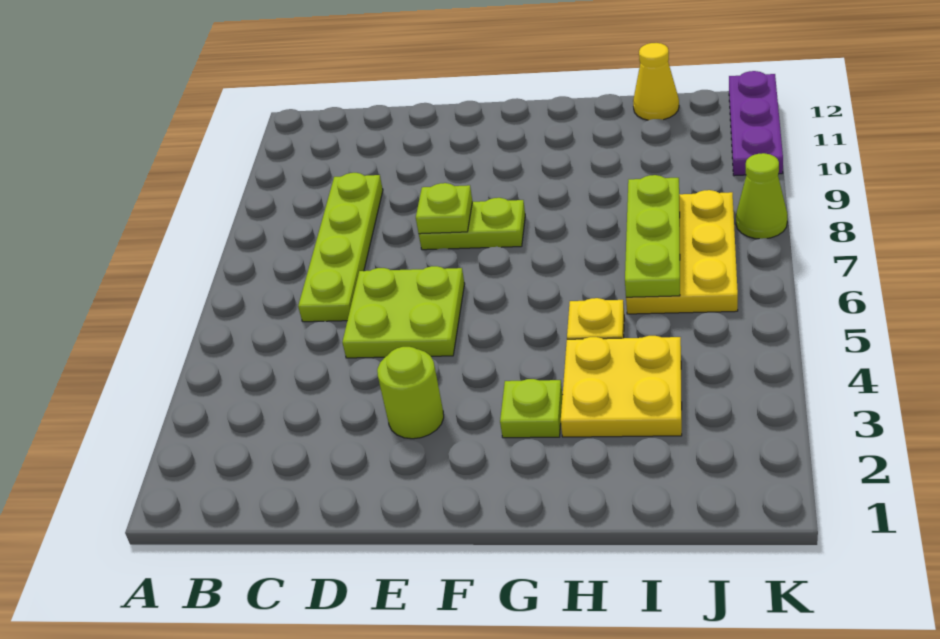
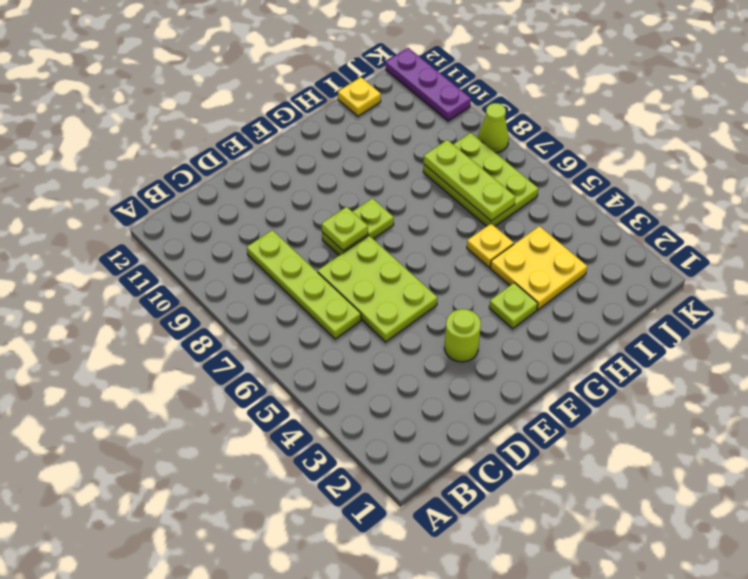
lime 2x2 plate [342,266,465,358] -> lime 2x3 plate [318,236,438,342]
yellow 2x3 plate [626,190,738,314] -> lime 2x3 plate [423,133,538,226]
yellow 1x1 cone [633,43,679,120] -> yellow 1x1 plate [338,77,381,116]

